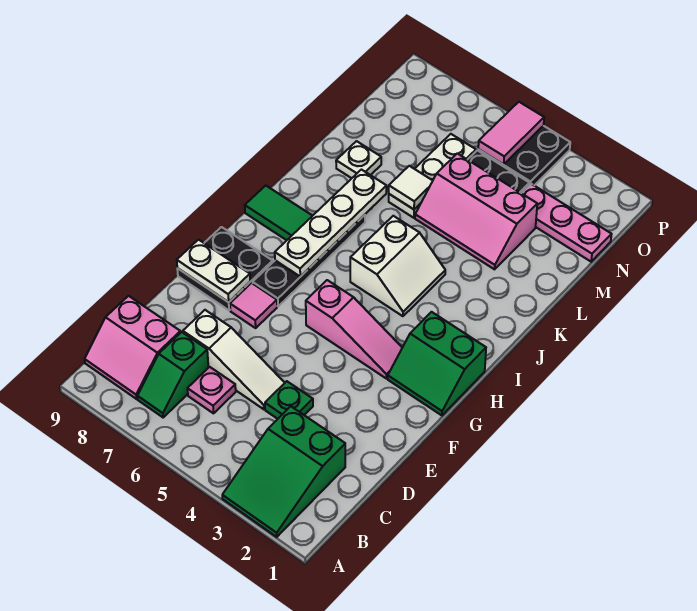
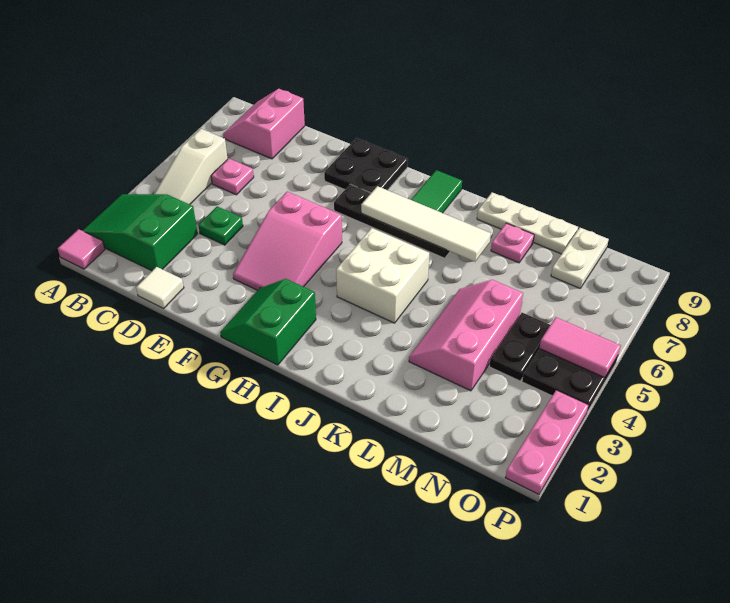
green 1x2 slope [137,332,208,417] -> none
white 1x3 slope [183,310,285,409] -> white 1x3 slope moved to [154,129,228,204]
pink 1x1 tile [230,283,277,328] -> pink 1x1 tile moved to [58,229,105,269]
white 1x2 plate [177,240,250,302] -> white 1x2 plate moved to [551,228,609,288]
pink 1x3 slope [306,280,402,378] -> pink 2x3 slope [233,192,342,290]
white 1x4 plate [275,170,387,277] -> white 1x4 tile [361,186,491,262]
white 2x2 slope [350,216,445,316] -> white 2x2 brick [336,228,429,323]
white 1x3 plate [389,134,476,218] -> white 1x3 plate moved to [477,192,578,254]
white 1x1 tile [389,166,433,209] -> white 1x1 tile moved to [136,267,184,308]
white 1x1 plate [336,141,381,178] -> pink 1x1 plate [491,223,534,263]
pink 1x3 plate [522,184,612,262] -> pink 1x3 plate moved to [505,390,589,494]

